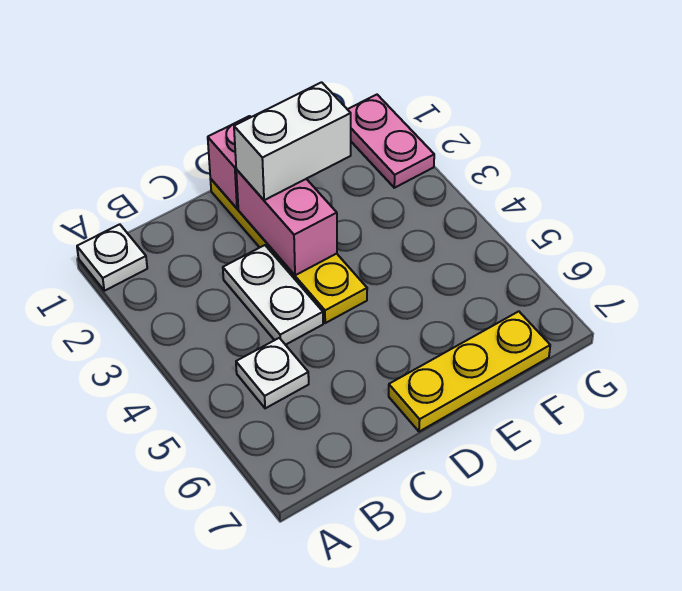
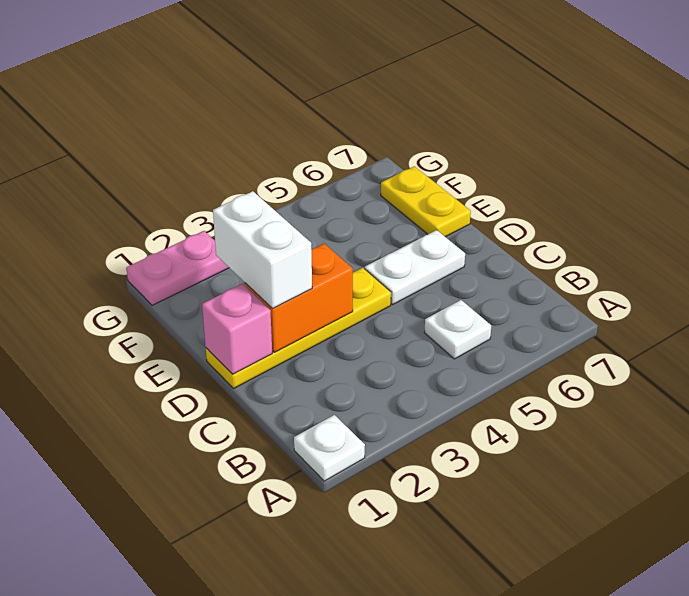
white 1x2 plate [223,245,323,345] -> white 1x2 plate moved to [365,230,465,304]
pink 1x2 brick [236,169,337,275] -> orange 1x2 brick [245,244,353,352]
yellow 1x3 plate [389,311,550,432] -> yellow 1x2 plate [381,166,471,237]

